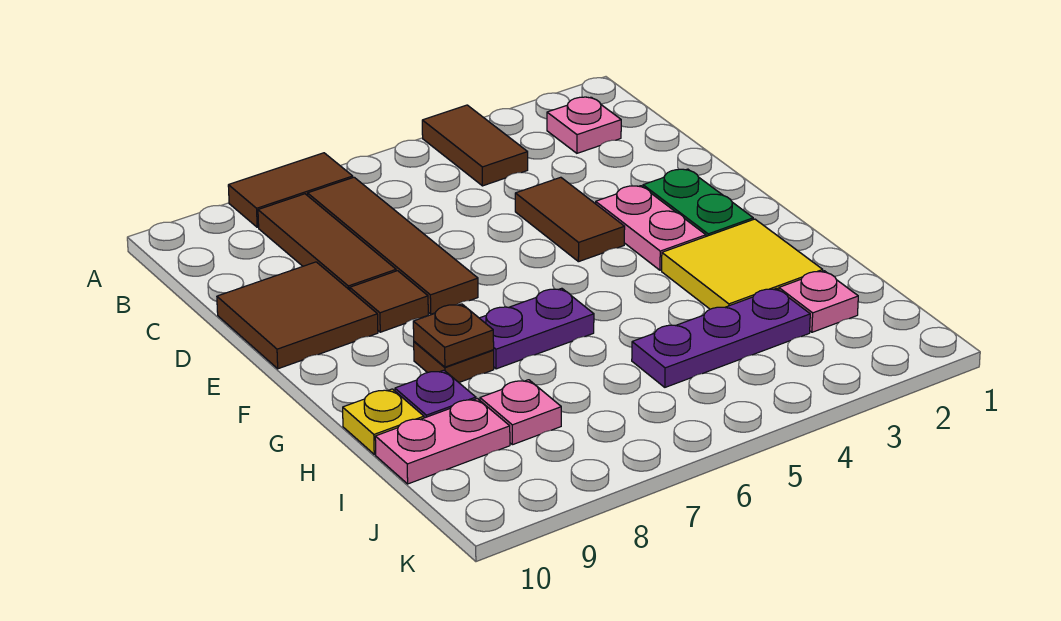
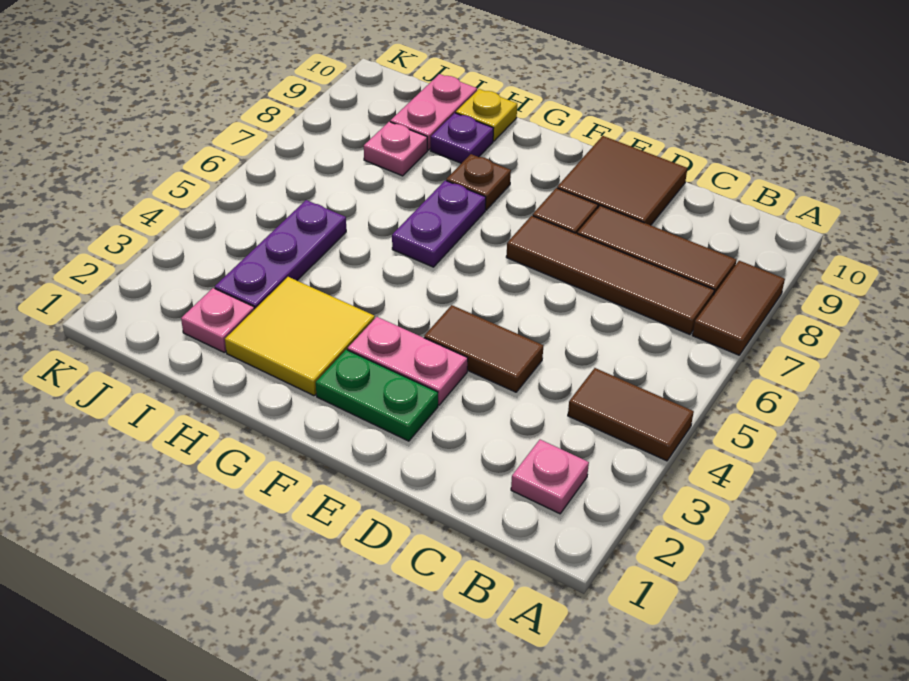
brown 1x1 plate [413,304,494,367] -> none

